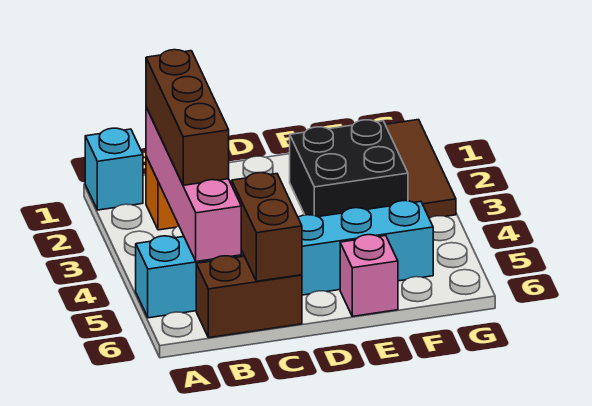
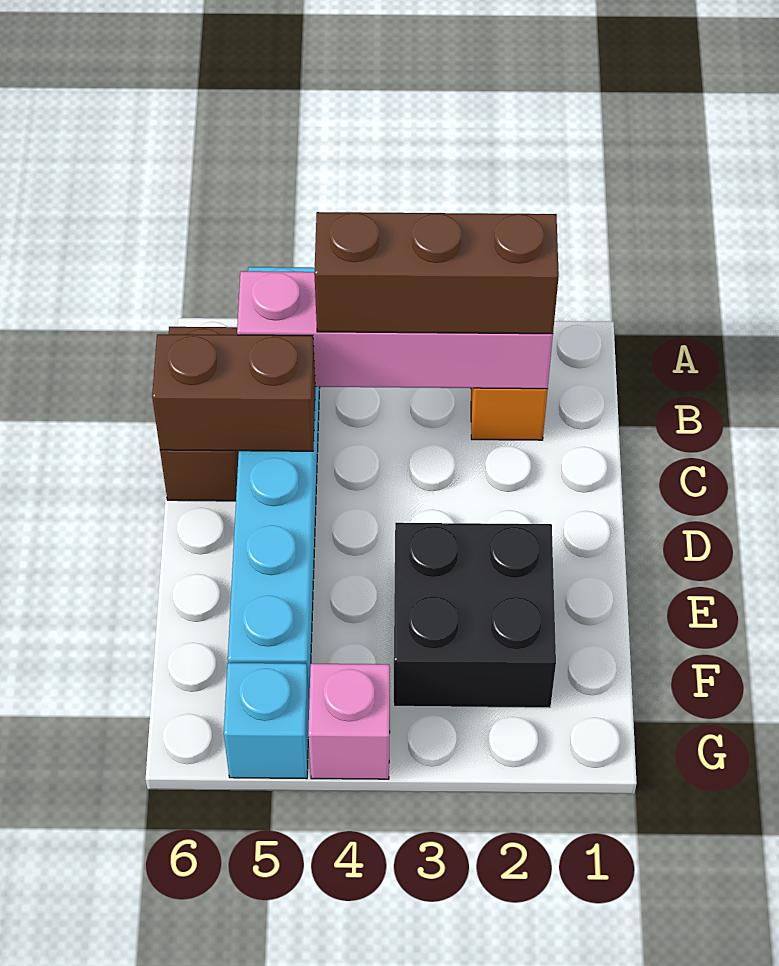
cyan 1x1 brick [85,128,143,210] -> cyan 1x1 brick moved to [224,663,309,779]
pink 1x1 brick [340,235,398,316] -> pink 1x1 brick moved to [308,664,390,779]
brown 1x3 tile [385,120,456,218] -> none

